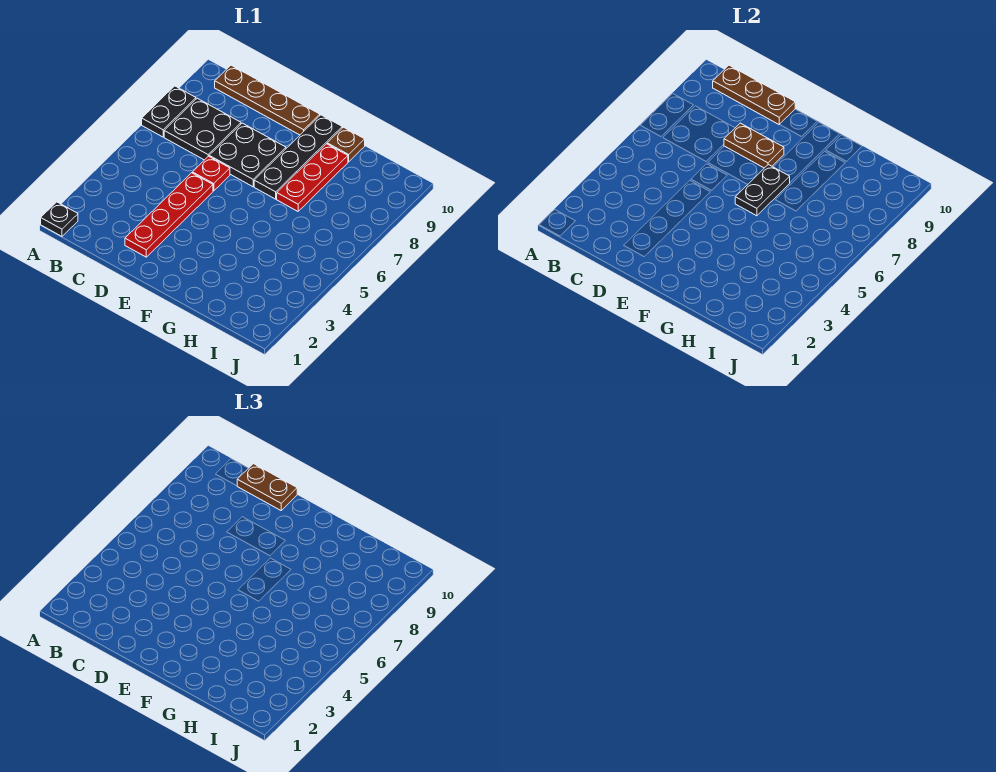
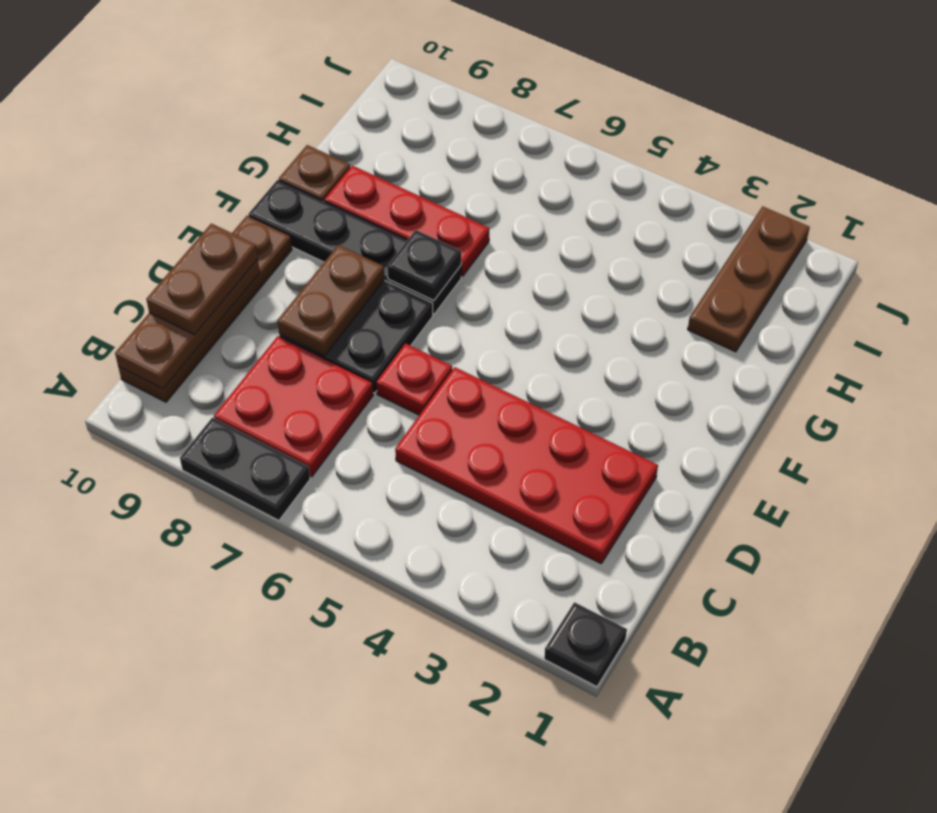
black 2x2 plate [164,98,241,160] -> red 2x2 plate [214,336,373,477]
red 1x4 plate [125,173,213,257] -> red 2x4 plate [395,367,658,563]
black 1x2 plate [735,165,790,216] -> black 1x1 plate [388,230,461,300]
none -> brown 1x3 plate [688,206,810,352]

